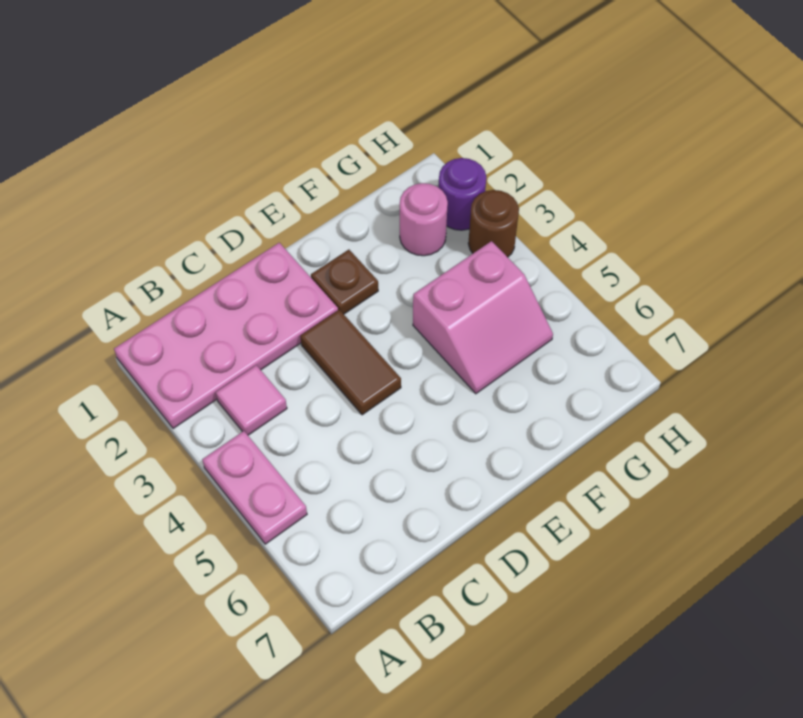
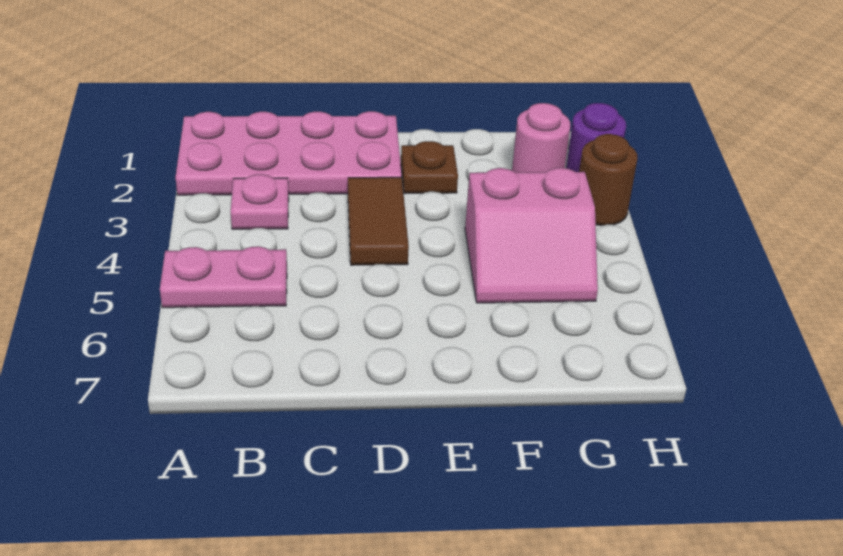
pink 1x2 plate [202,431,307,544] -> pink 1x2 plate turned to [160,246,287,308]
pink 1x1 tile [216,365,287,435] -> pink 1x1 plate [231,174,289,229]

